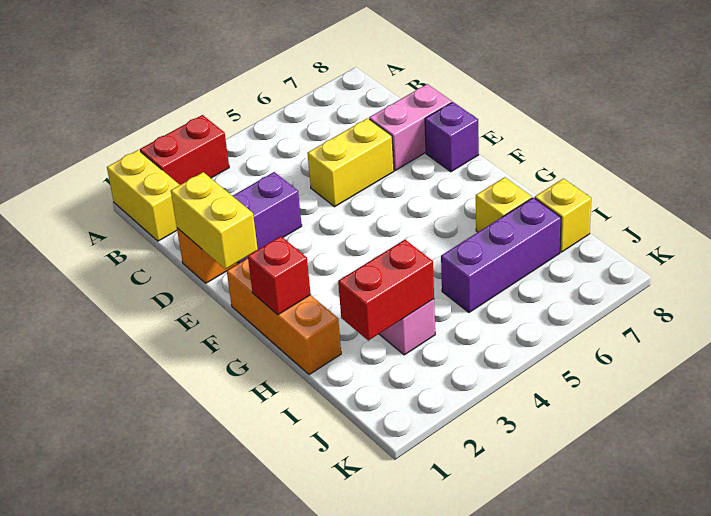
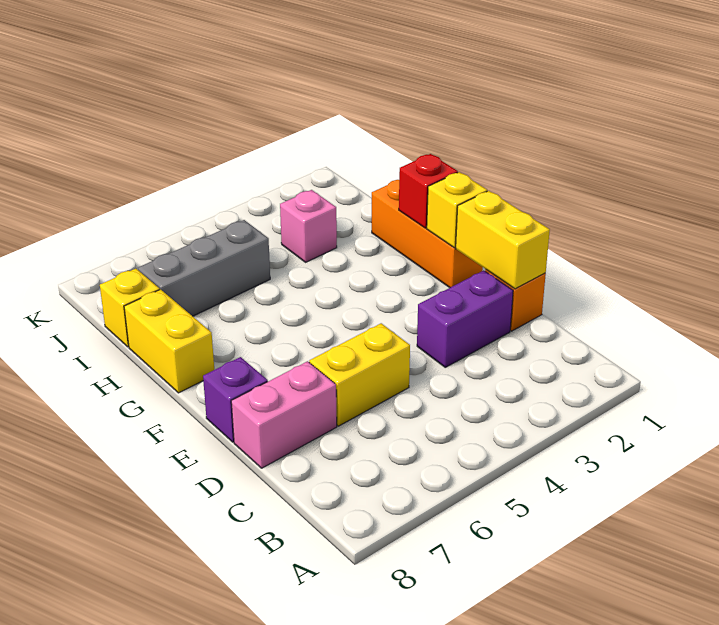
yellow 1x2 brick [107,150,179,241] -> yellow 1x2 brick moved to [124,289,214,393]
red 1x2 brick [140,115,229,185] -> none
yellow 1x1 brick [476,177,532,232] -> yellow 1x1 brick moved to [427,172,487,247]
red 1x2 brick [338,240,434,341] -> none
purple 1x3 brick [441,198,561,312] -> grey 1x3 brick [138,220,270,316]

